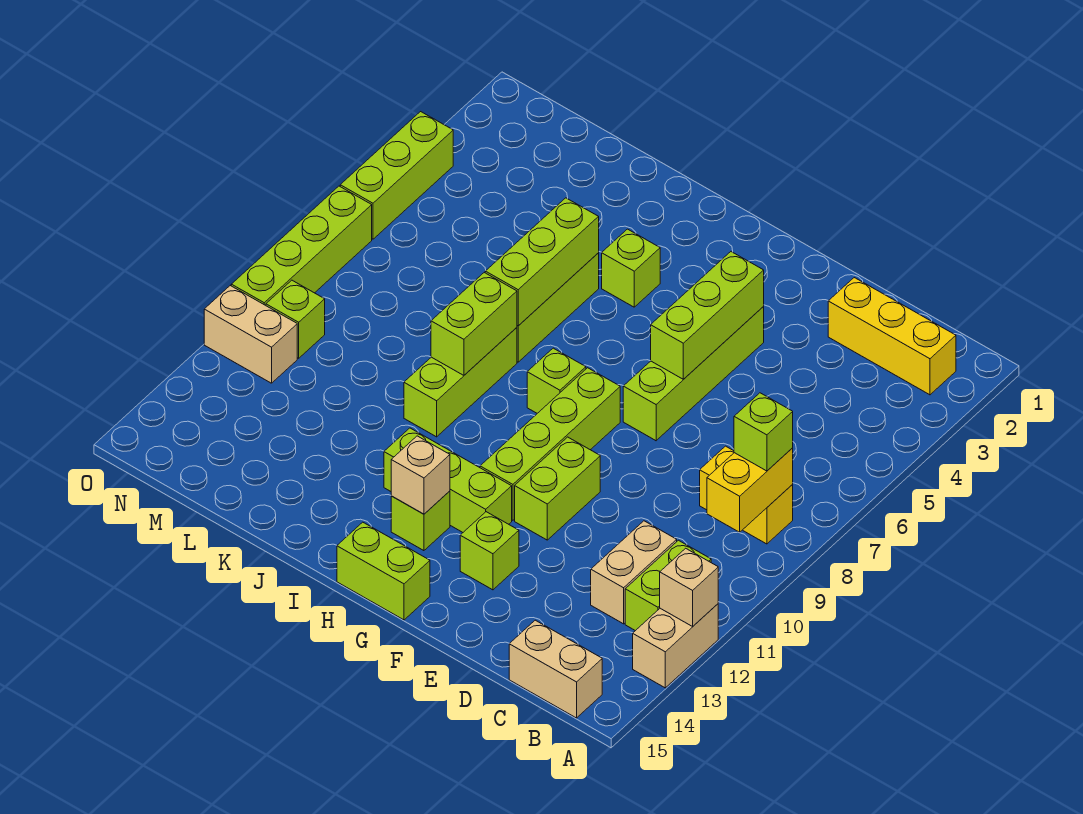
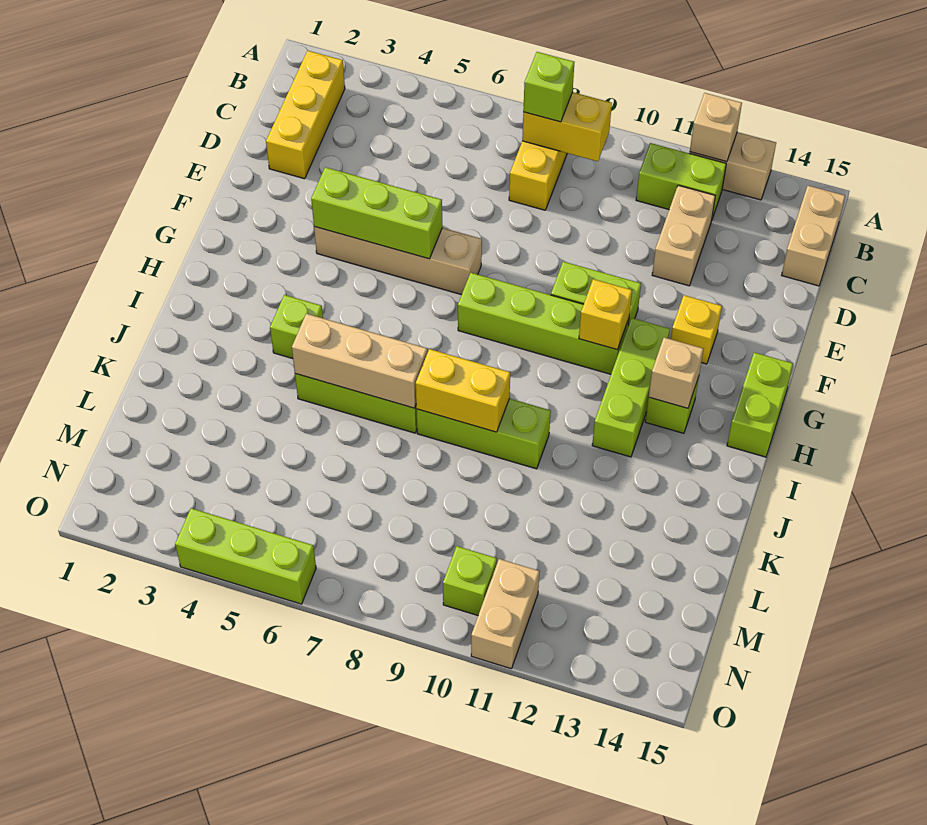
tan 1x2 brick [591,521,677,624] -> tan 1x2 brick turned to [652,185,715,286]
lime 1x4 brick [623,307,764,441] -> tan 1x4 brick [314,227,482,295]
lime 1x1 brick [460,512,519,590] -> yellow 1x1 brick [671,295,722,364]
none -> yellow 1x1 brick [579,279,632,350]
lime 1x1 brick [527,348,586,413] -> none
lime 1x3 brick [485,198,599,326] -> tan 1x3 brick [292,314,427,408]
lime 1x2 brick [431,273,517,375] -> yellow 1x2 brick [416,349,510,432]
lime 1x4 brick [231,186,372,305] -> none

